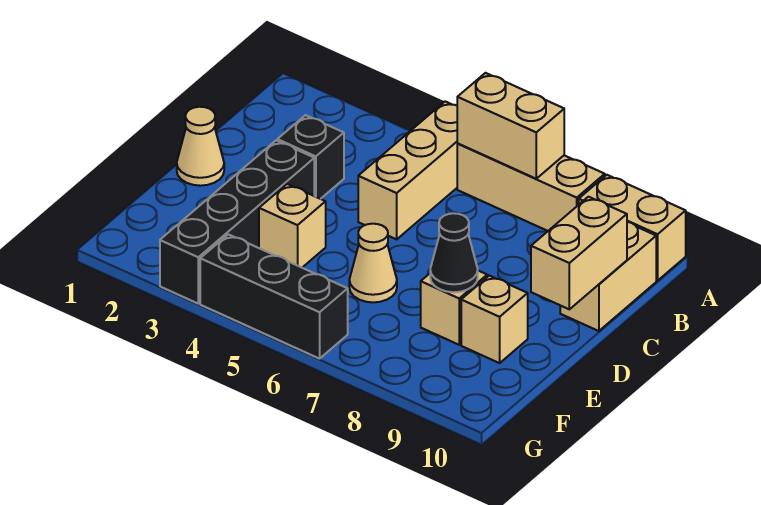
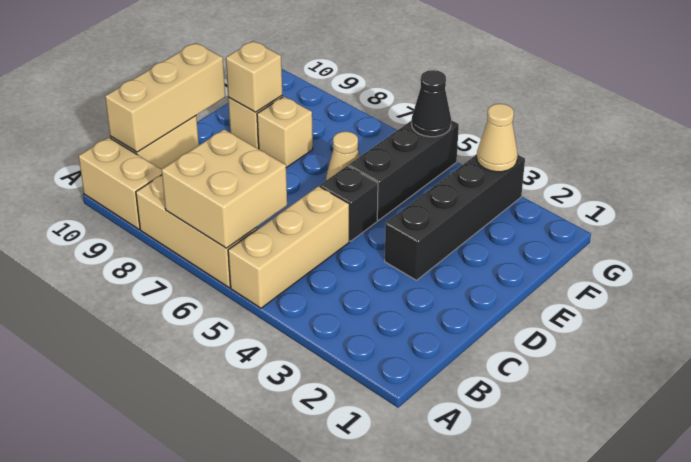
tan 1x2 brick [457,73,564,179] -> tan 2x2 brick [162,130,287,248]
black 1x1 brick [277,115,344,199] -> black 1x1 brick moved to [320,166,378,241]
tan 1x2 brick [531,197,627,309] -> tan 1x3 brick [105,43,225,152]
tan 1x1 cone [177,107,224,186] -> tan 1x1 cone moved to [477,104,518,172]
tan 1x1 brick [259,184,326,267] -> tan 1x1 brick moved to [226,41,282,112]
black 1x1 cone [430,213,478,292] -> black 1x1 cone moved to [412,70,451,137]
black 1x3 brick [200,234,348,359] -> black 1x3 brick turned to [349,120,459,220]

